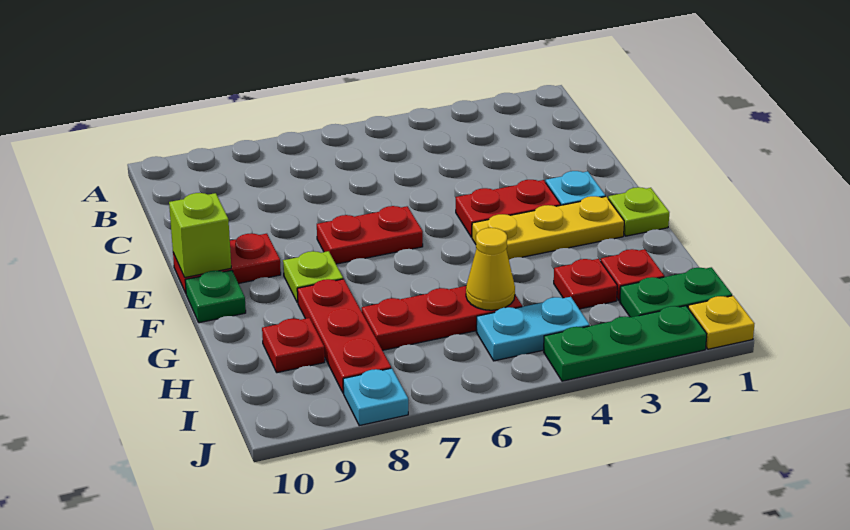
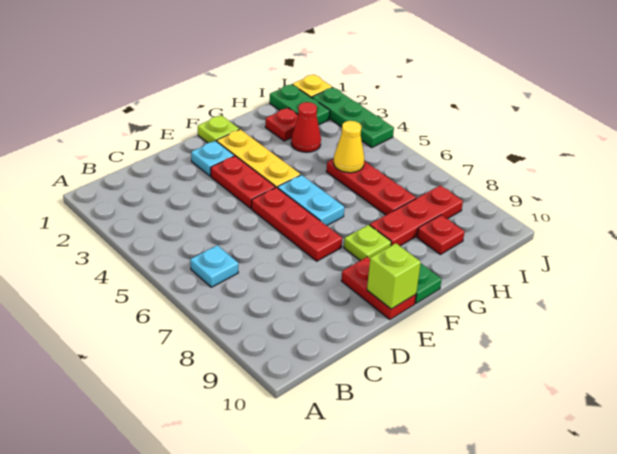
red 1x2 plate [317,206,423,264] -> red 1x3 plate [252,187,342,261]
red 1x1 plate [554,259,617,309] -> red 1x1 cone [291,102,321,152]
cyan 1x2 plate [476,297,589,361] -> cyan 1x2 plate moved to [278,175,344,226]
cyan 1x1 plate [343,368,408,426] -> cyan 1x1 plate moved to [190,245,238,287]

